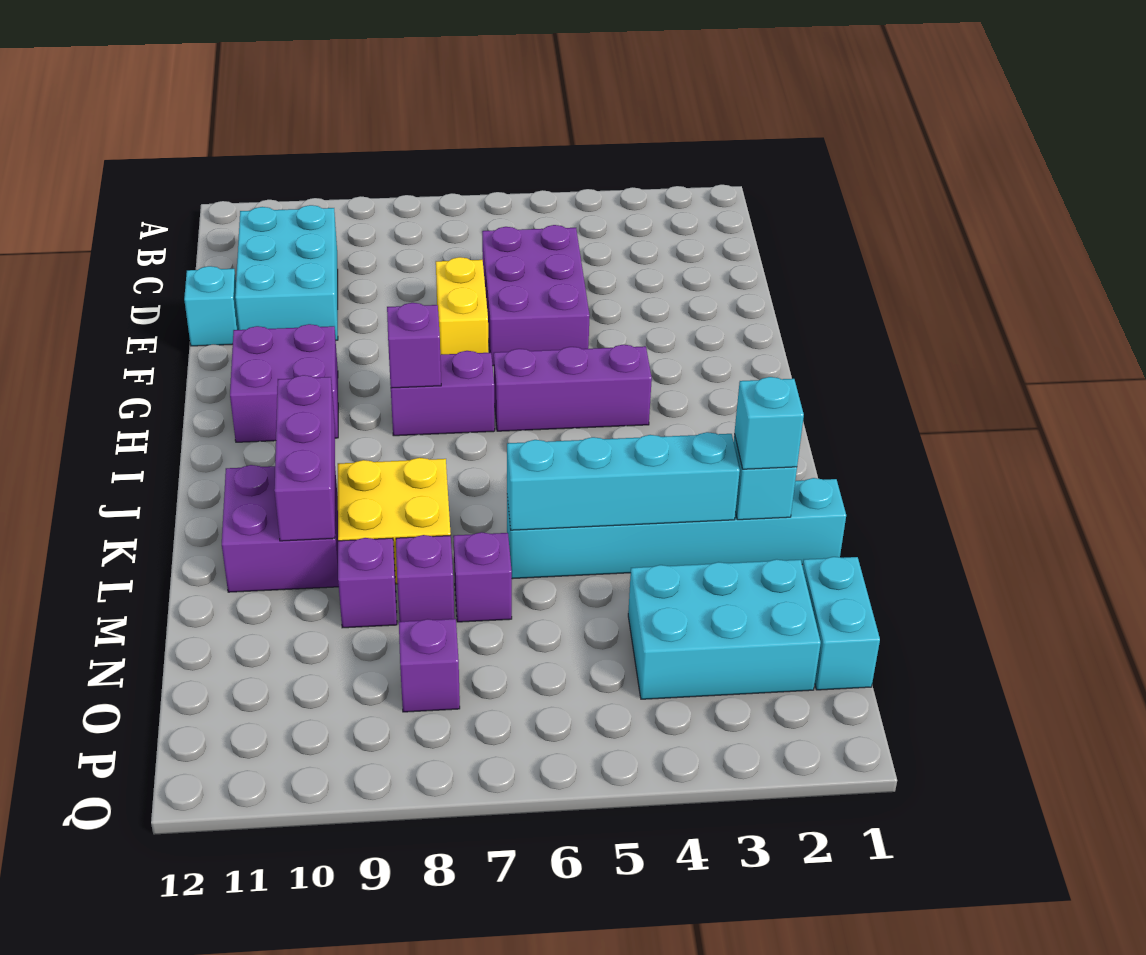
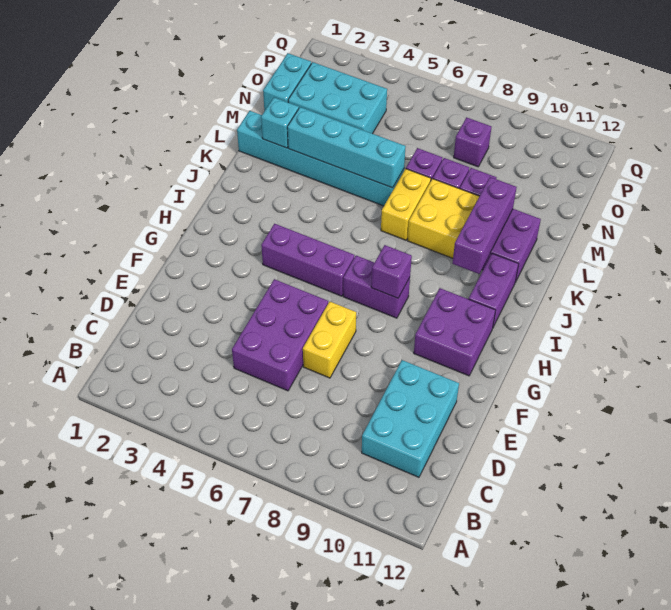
cyan 1x1 brick [184,266,239,346] -> none
none -> purple 1x2 brick [469,254,519,327]
none -> yellow 1x2 brick [381,169,431,240]
cyan 1x1 brick [735,377,804,469] -> none

